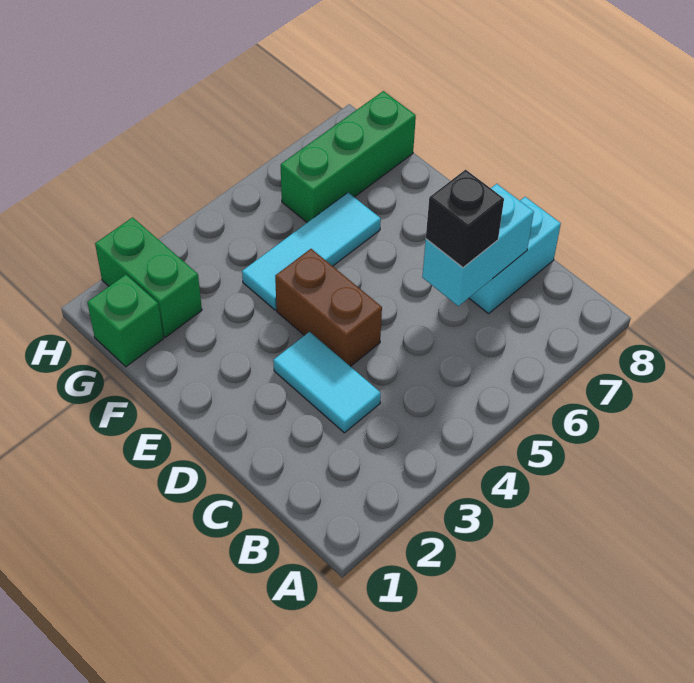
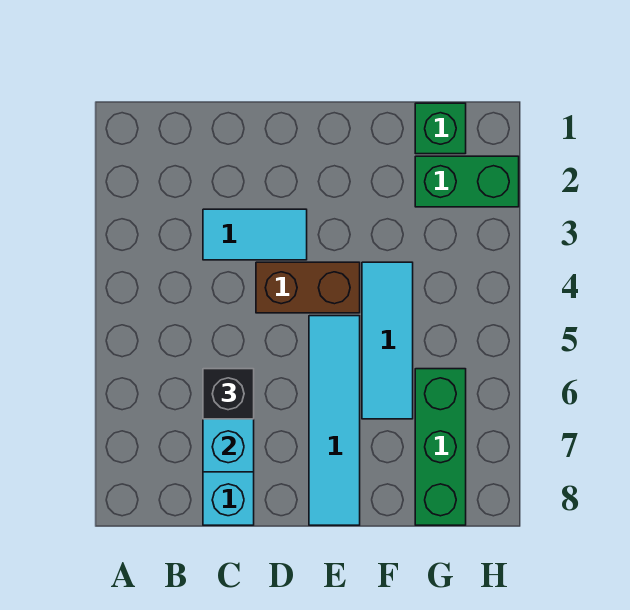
none -> cyan 1x4 tile [309,316,360,525]

